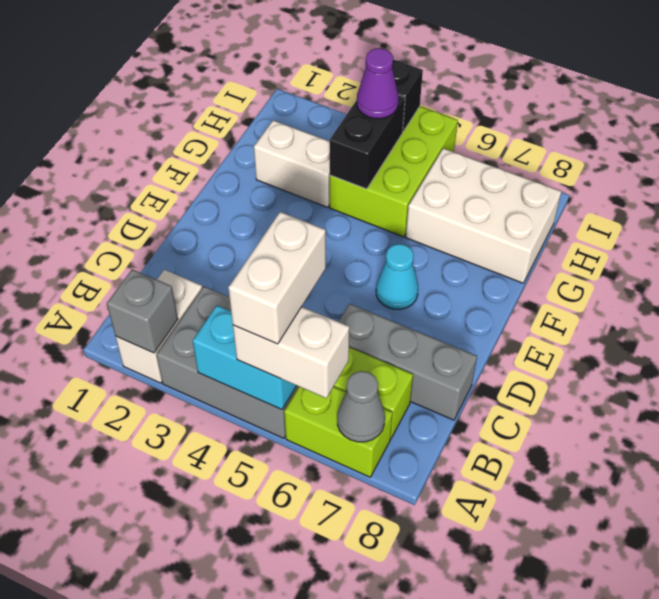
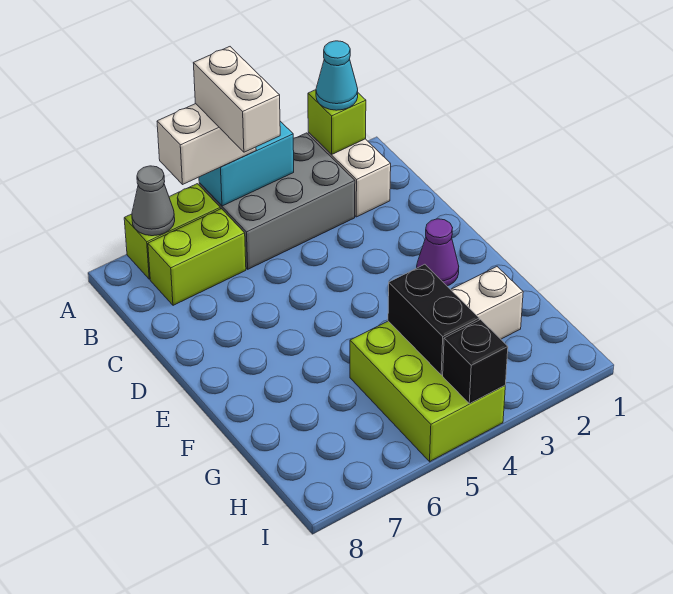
grey 1x1 brick [107,270,178,353] -> lime 1x1 brick [308,90,366,155]
grey 1x3 brick [338,304,477,420] -> none
cyan 1x1 cone [376,244,418,309] -> cyan 1x1 cone moved to [316,41,358,110]
white 2x3 brick [406,148,561,283] -> none
purple 1x1 cone [357,48,399,118] -> purple 1x1 cone moved to [417,219,459,286]

